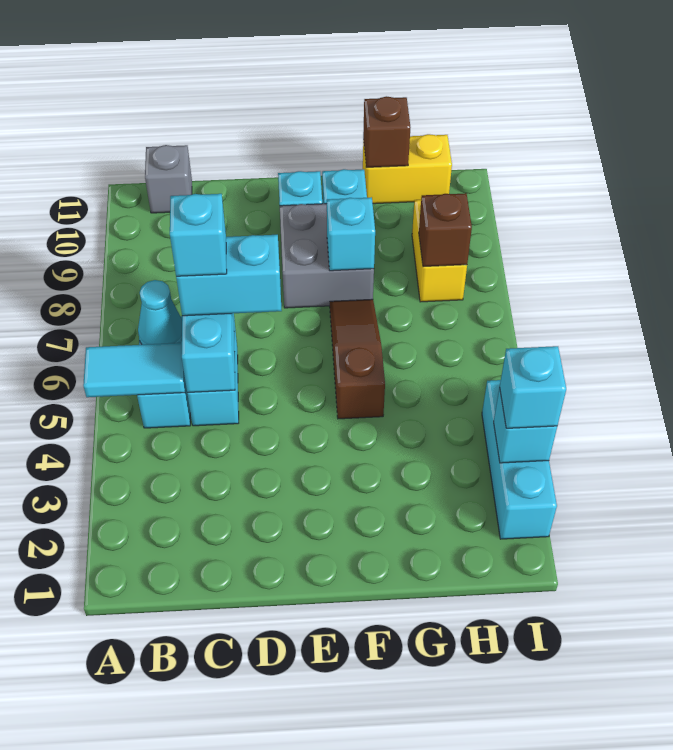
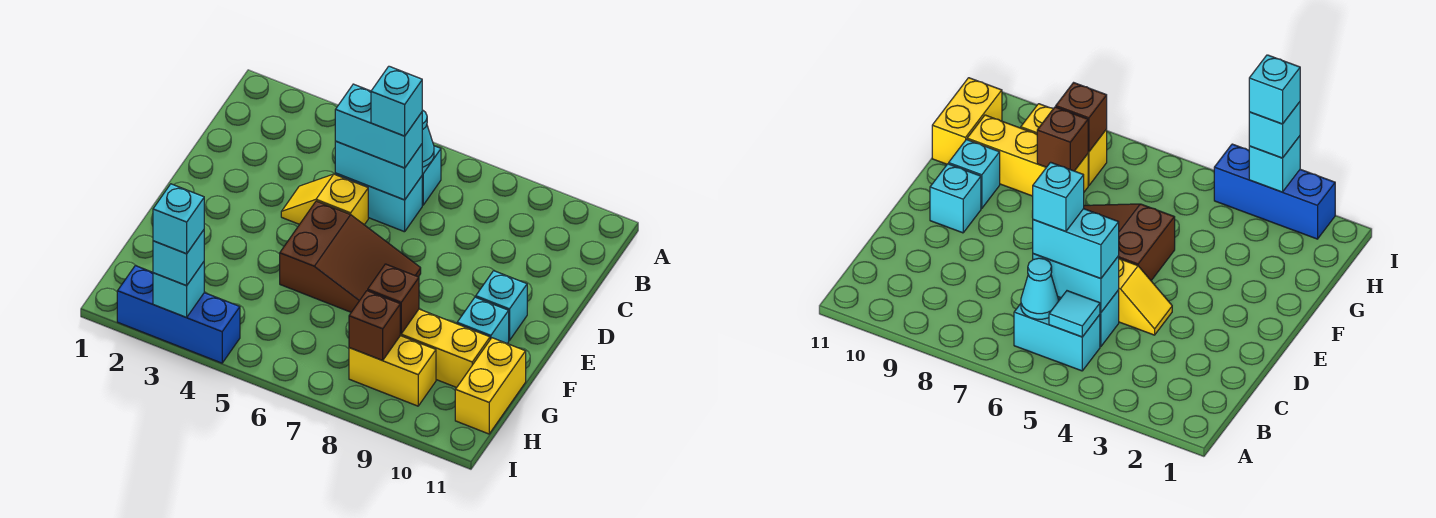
cyan 1x2 tile [83,343,185,397] -> cyan 1x1 tile [1049,291,1100,337]
grey 1x1 brick [145,145,192,213] -> none
cyan 1x2 brick [176,235,282,316] -> cyan 1x2 brick turned to [335,84,422,168]
none -> yellow 1x2 slope [281,174,368,225]
grey 2x2 brick [280,203,374,308] -> none
brown 1x3 slope [330,299,385,419] -> brown 2x3 slope [280,201,421,312]
cyan 1x1 brick [327,197,375,271] -> cyan 1x1 brick moved to [153,184,204,254]
none -> yellow 1x3 brick [400,309,490,388]
brown 1x1 brick [363,96,410,167] -> brown 1x1 brick moved to [368,264,419,334]
cyan 1x3 brick [482,380,557,539] -> blue 1x3 brick [117,266,240,363]

